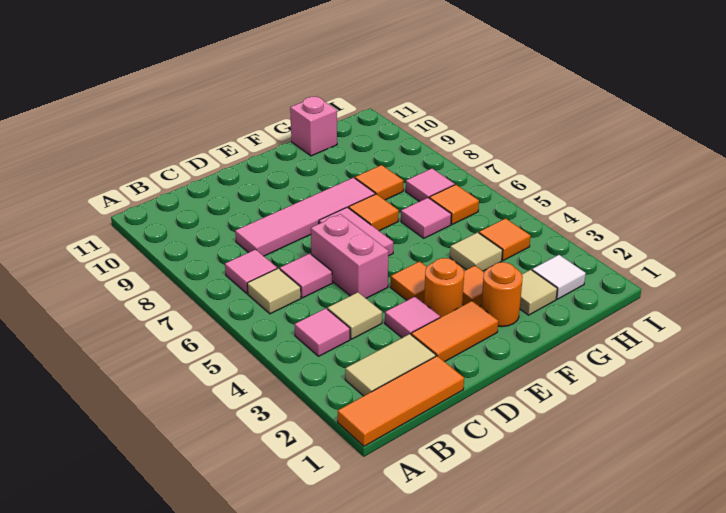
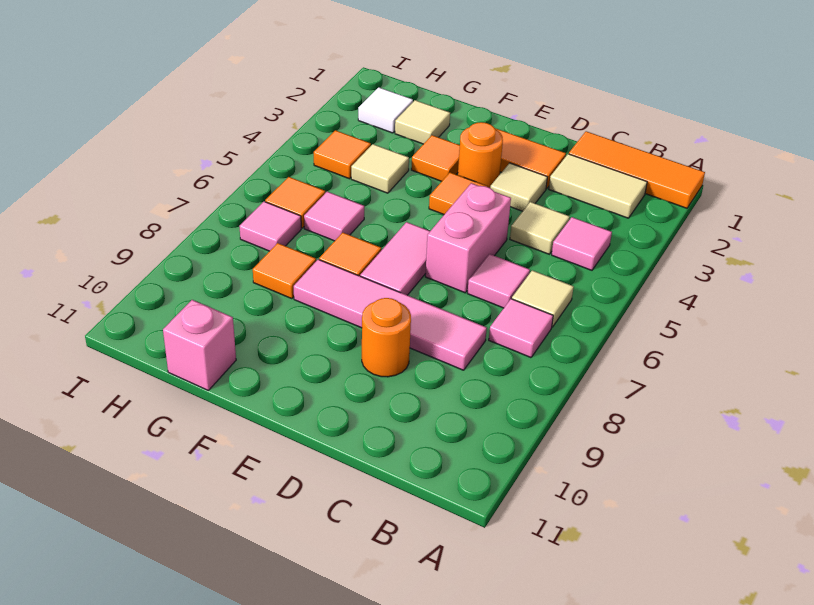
pink 1x1 tile [385,297,440,338] -> tan 1x1 tile [490,163,547,211]
orange 1x1 round brick [481,262,523,327] -> orange 1x1 round brick moved to [362,298,411,377]

